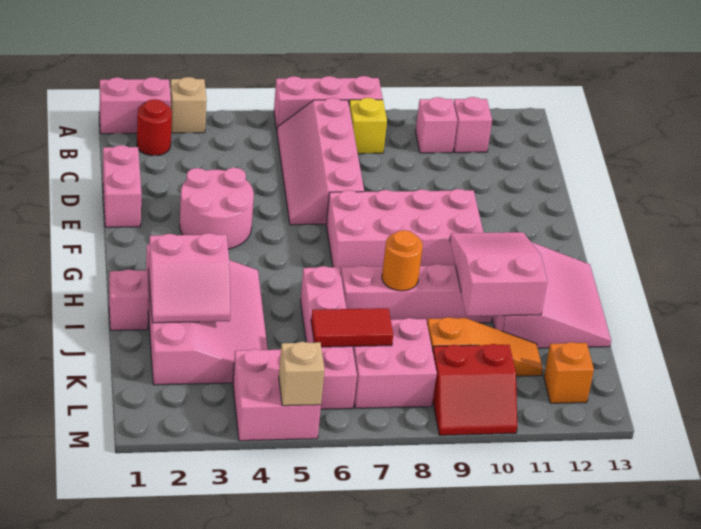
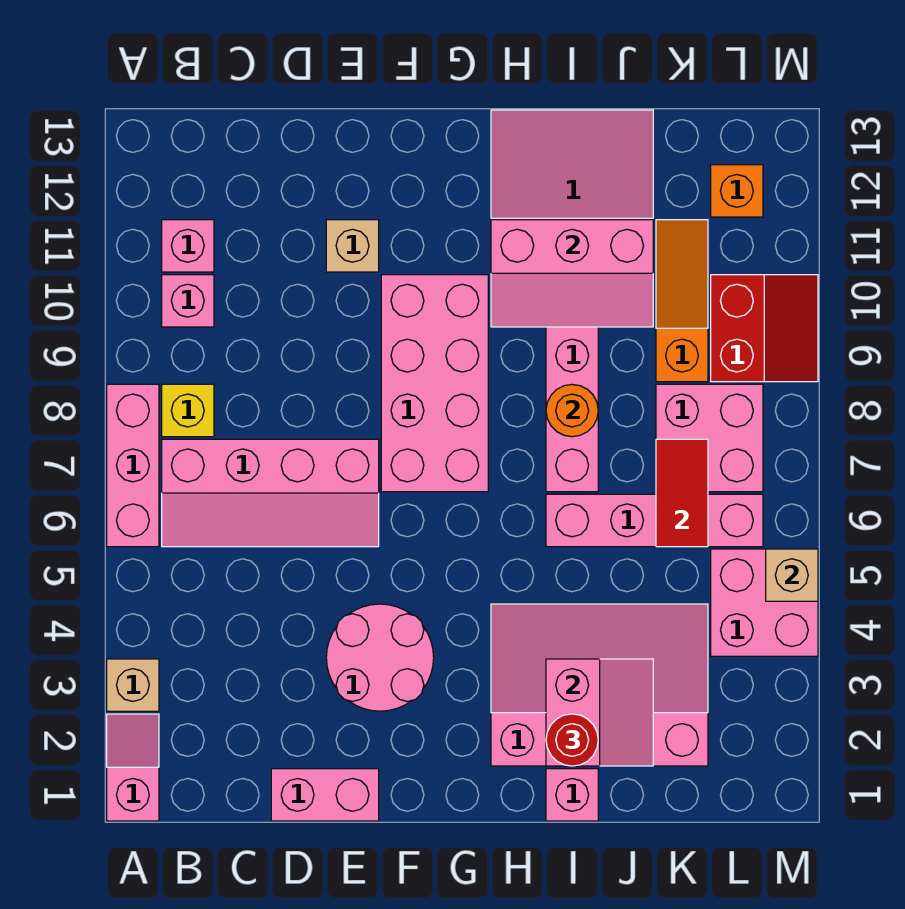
pink 1x2 brick [99,77,171,134] -> pink 1x2 slope [107,714,159,821]
red 1x1 round brick [137,99,172,156] -> red 1x1 round brick moved to [546,714,598,766]
none -> tan 1x1 brick [326,220,379,272]
pink 2x3 slope [450,232,547,316] -> pink 2x3 slope turned to [491,220,653,327]

